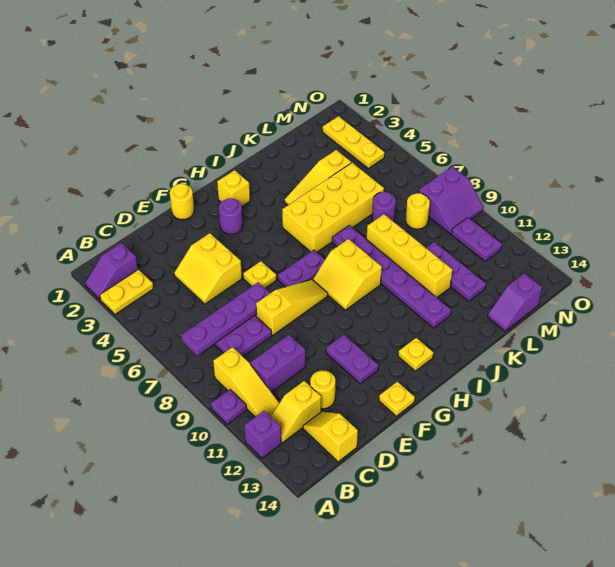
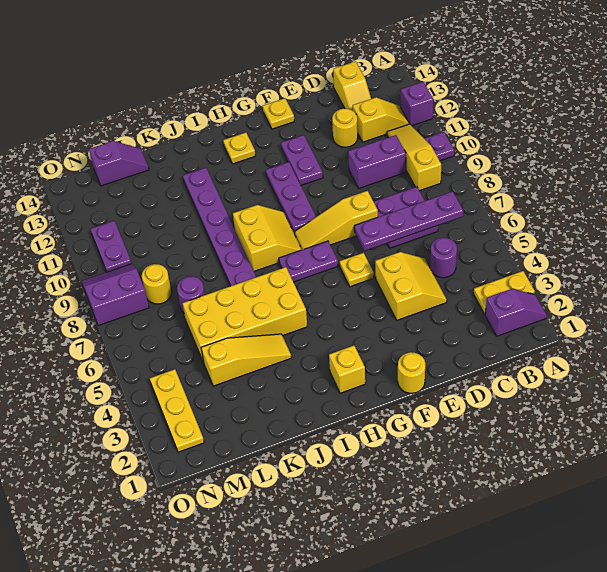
purple 1x1 round brick [219,198,243,234] -> purple 1x1 round brick moved to [430,238,457,278]
yellow 1x4 brick [367,214,452,298] -> none
purple 1x3 plate [426,242,486,301] -> purple 1x3 plate moved to [266,162,316,233]

